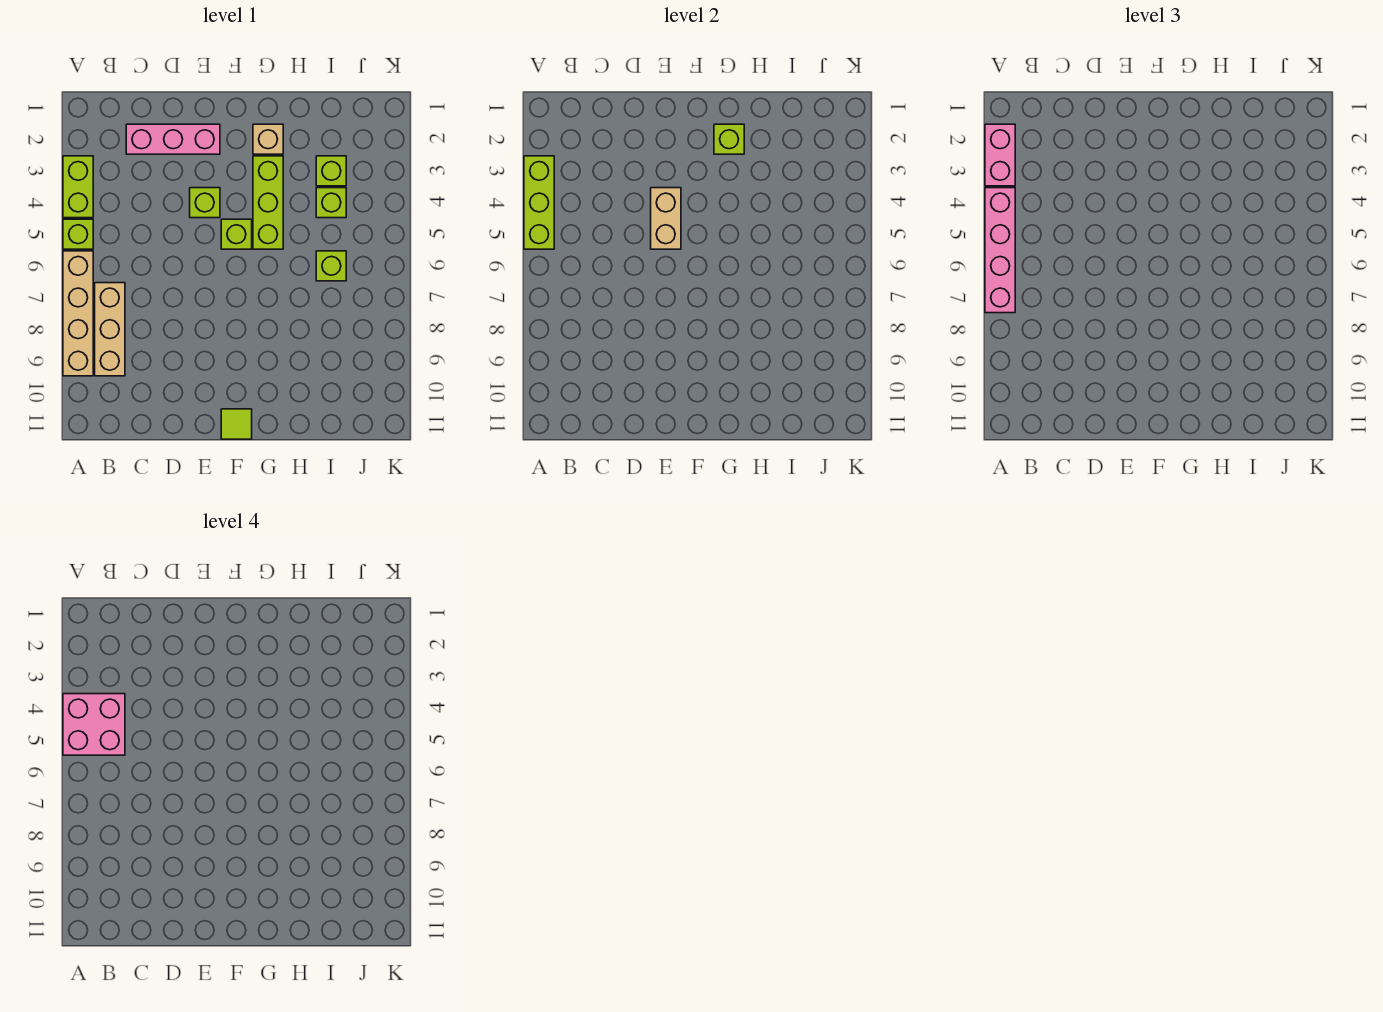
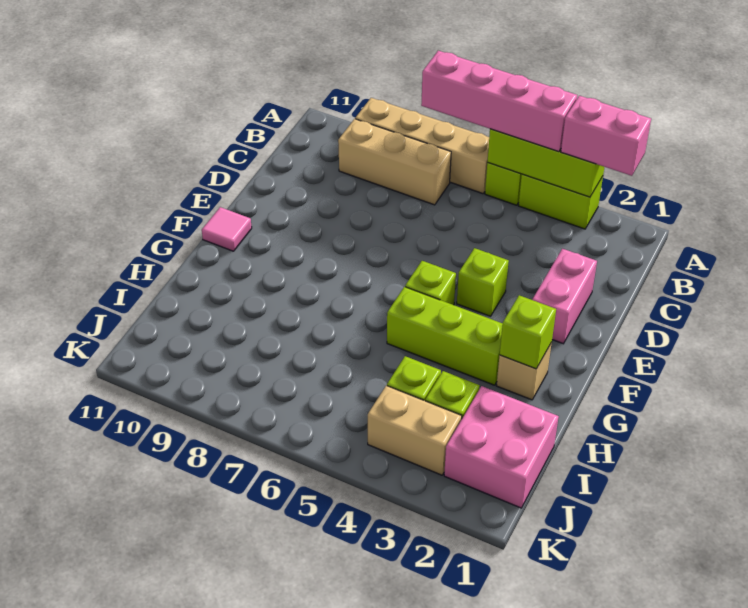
pink 2x2 brick [63,694,125,755] -> pink 2x2 brick moved to [444,386,559,508]
pink 1x3 brick [126,124,220,154] -> pink 1x2 brick [532,249,597,344]
tan 1x2 brick [651,188,681,249] -> tan 1x2 brick moved to [368,385,462,475]
lime 1x1 tile [221,409,252,439] -> pink 1x1 tile [202,207,252,251]
lime 1x1 brick [316,251,346,281] -> none

